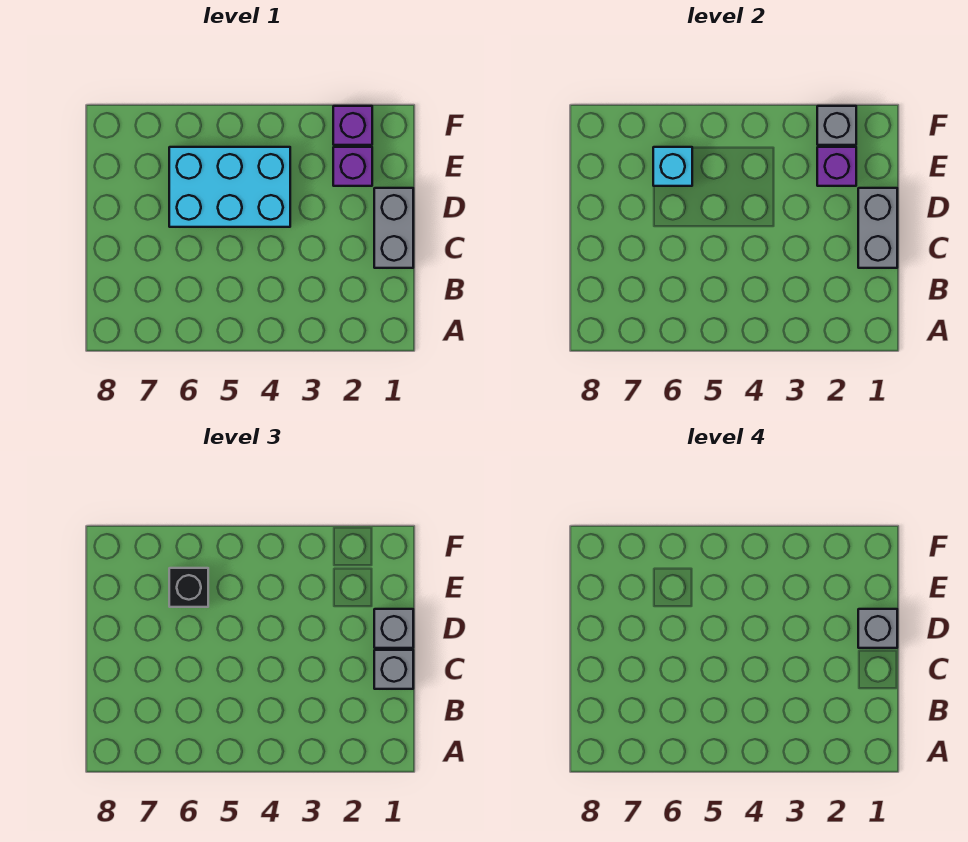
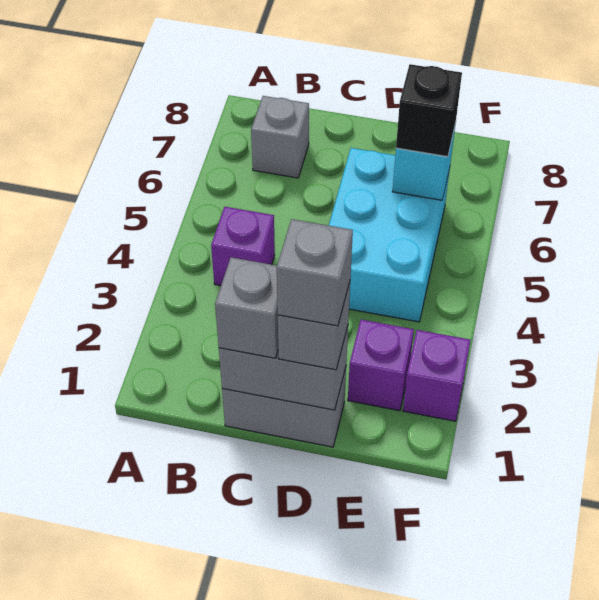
purple 1x1 brick [817,147,856,186] -> purple 1x1 brick moved to [211,207,275,286]
grey 1x1 brick [817,106,856,145] -> grey 1x1 brick moved to [251,96,309,178]

